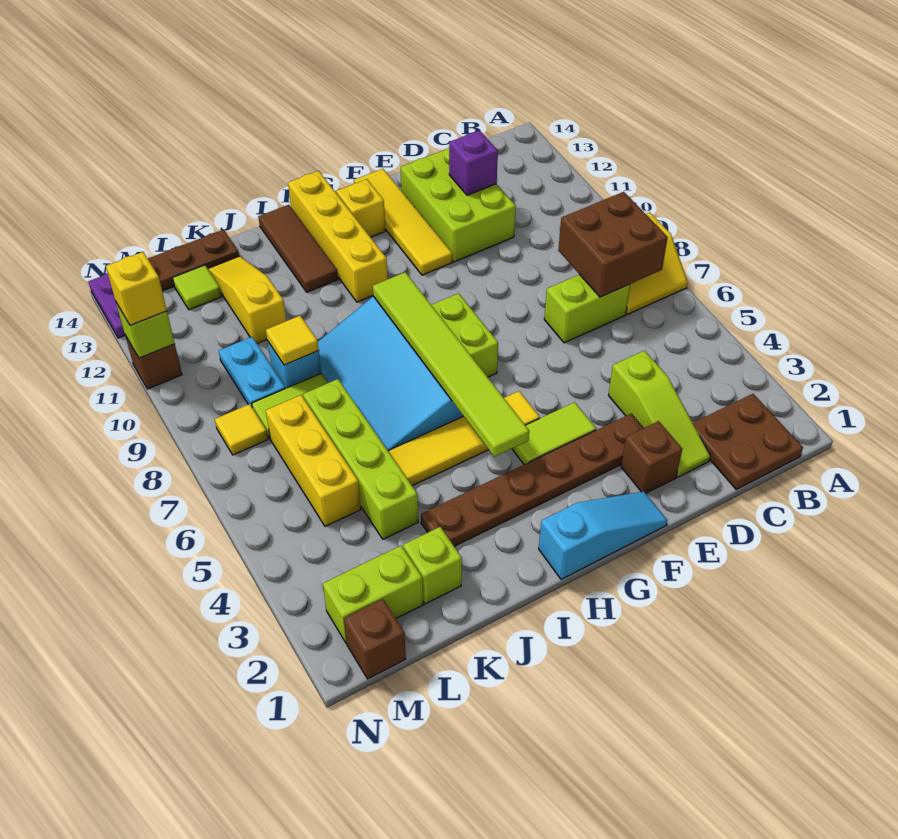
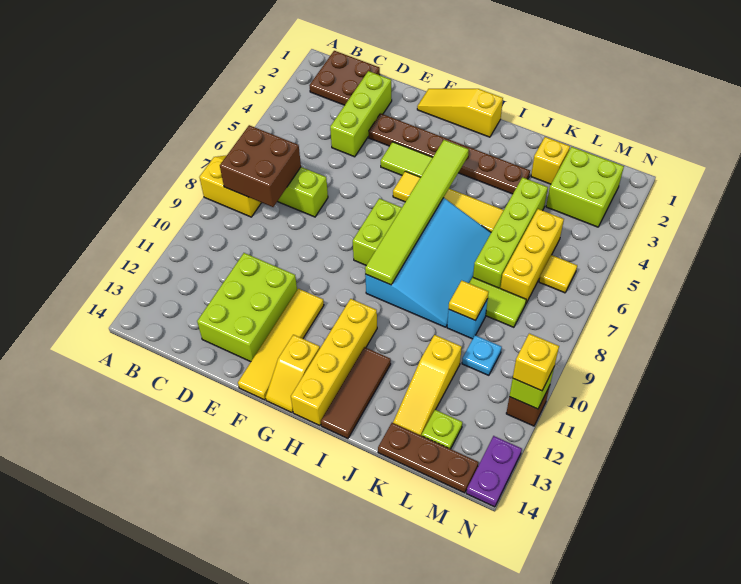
lime 1x3 slope [608,351,710,477] -> lime 1x3 brick [330,71,392,157]
purple 1x1 brick [449,130,498,195] -> none
brown 1x1 brick [621,421,682,493] -> none
cyan 1x3 slope [539,492,668,579] -> yellow 1x3 slope [417,89,503,137]
lime 1x1 brick [403,527,462,604] -> yellow 1x1 brick [531,137,570,184]
lime 1x2 brick [323,546,423,644] -> lime 2x2 brick [546,147,624,227]
cyan 1x2 plate [219,337,286,406] -> cyan 1x1 plate [462,335,502,375]
lime 1x1 tile [173,265,222,310] -> lime 1x1 plate [421,410,462,449]
brown 1x1 brick [344,599,406,679] -> none
yellow 1x1 tile [215,404,268,455] -> yellow 1x1 tile moved to [539,255,577,293]

